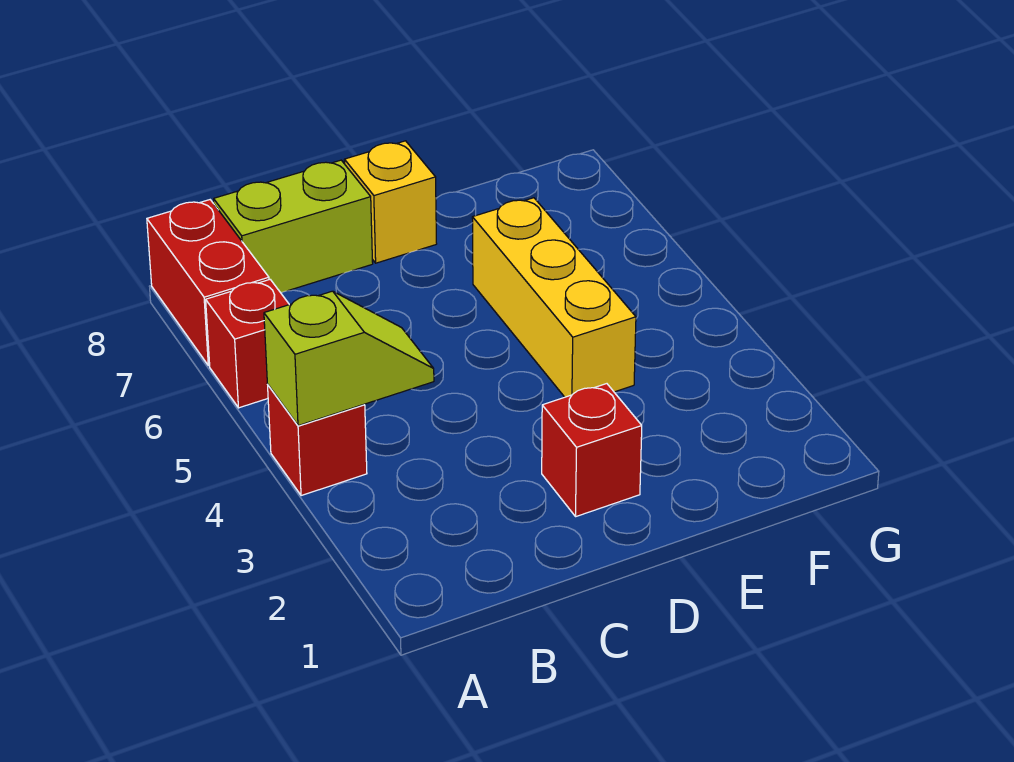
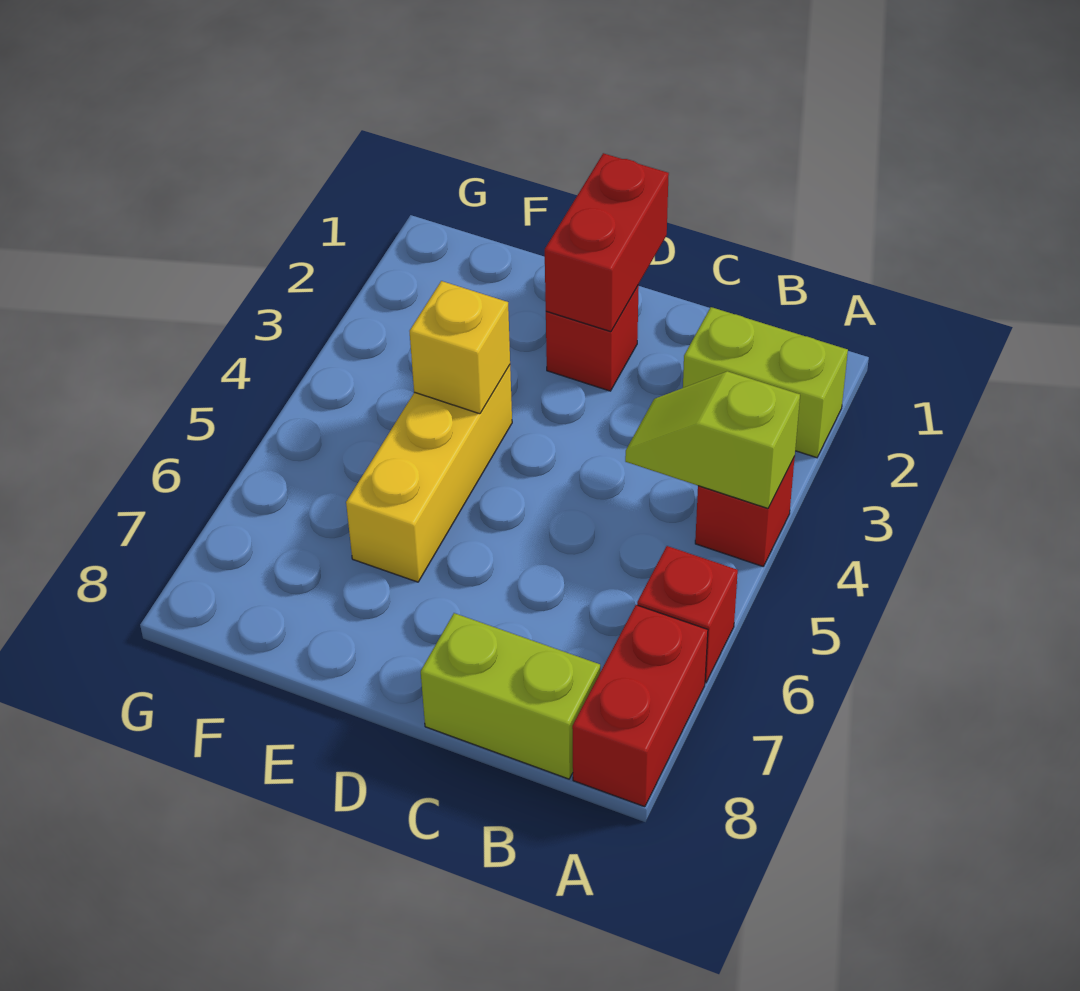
none -> lime 1x2 brick [683,307,848,458]
none -> red 1x2 brick [545,153,669,332]
yellow 1x1 brick [344,141,437,263] -> yellow 1x1 brick moved to [410,281,510,414]

